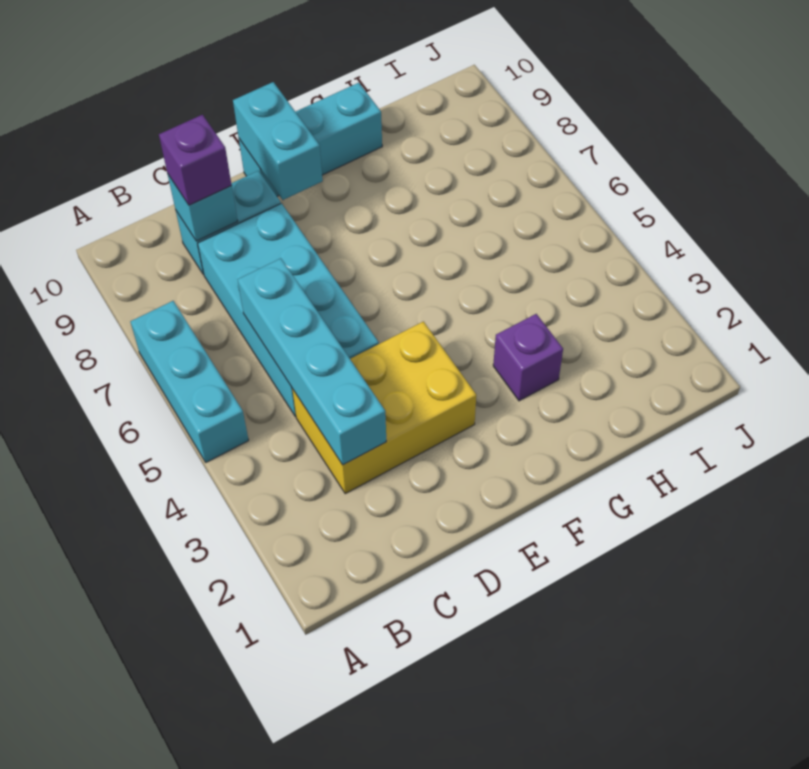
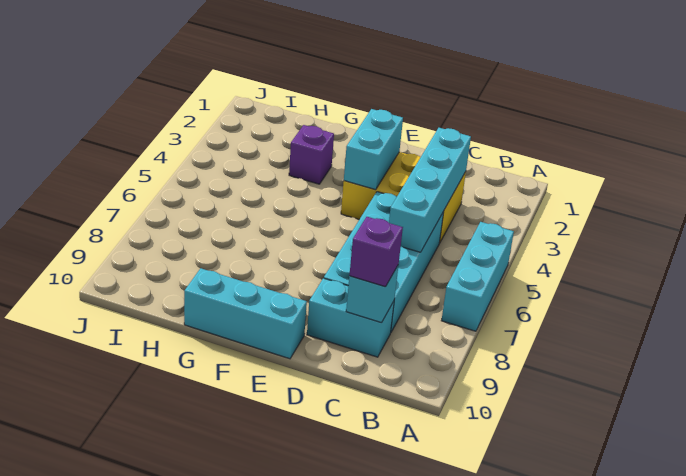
cyan 1x2 brick [233,82,323,200] -> cyan 1x2 brick moved to [344,109,403,190]

